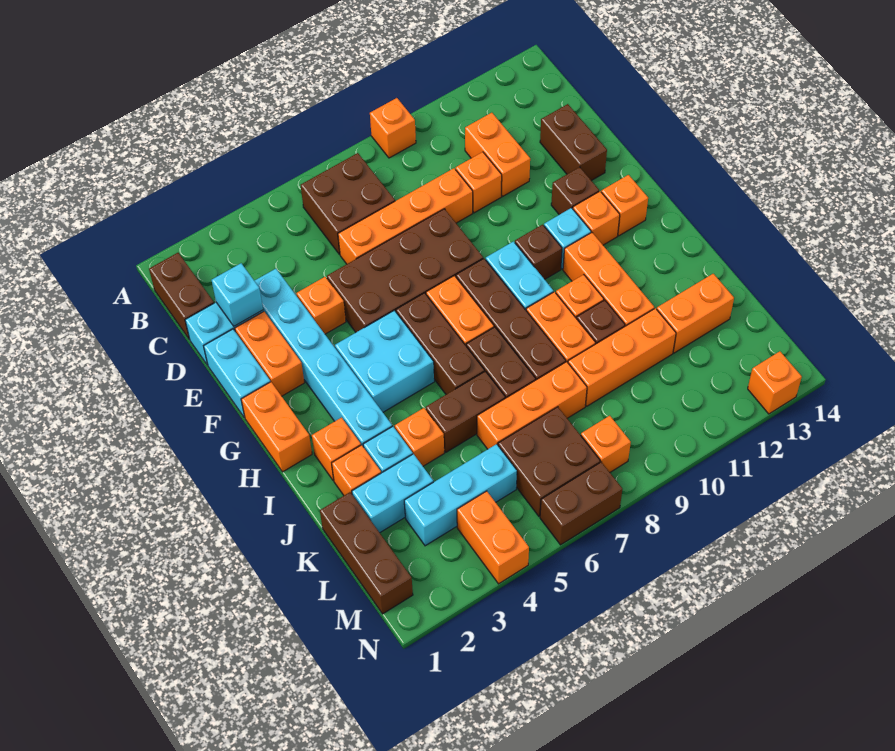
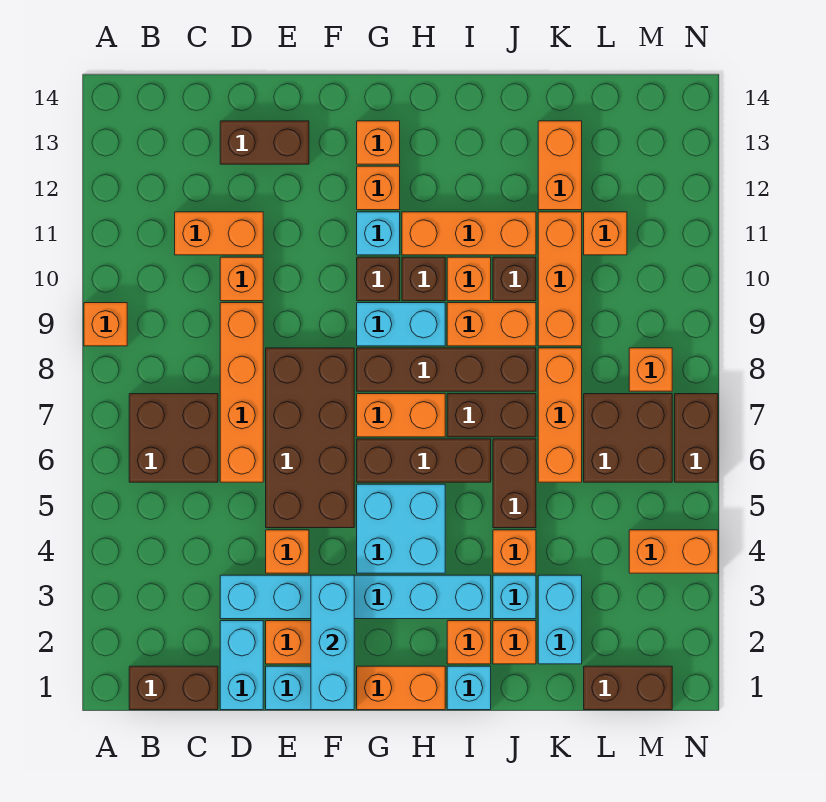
cyan 1x1 brick [211,263,263,326] -> cyan 1x1 brick moved to [447,666,491,710]
brown 1x1 brick [551,167,599,215] -> brown 1x1 brick moved to [402,257,445,301]
brown 1x3 brick [320,492,413,614] -> brown 1x2 brick [584,666,672,710]
cyan 1x3 brick [404,444,517,546] -> cyan 1x3 brick moved to [311,575,354,710]
orange 1x1 brick [748,351,802,414] -> orange 1x1 brick moved to [584,212,627,255]

